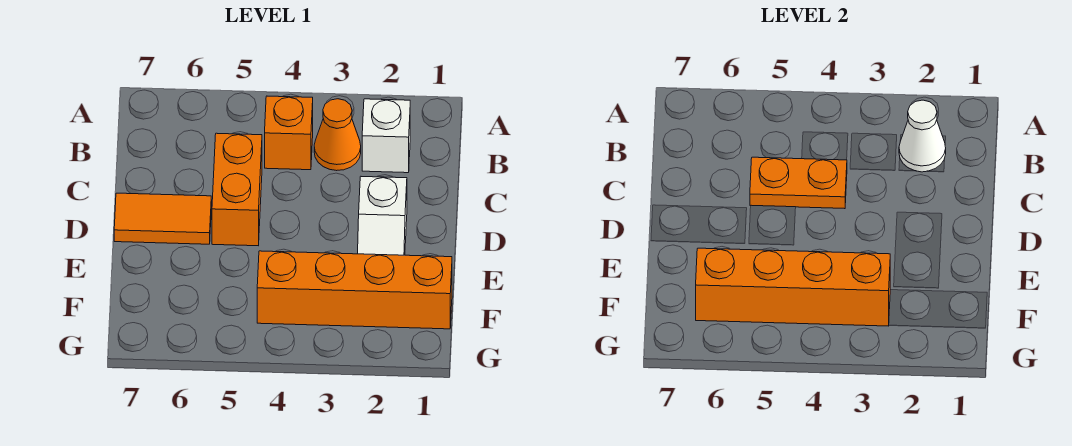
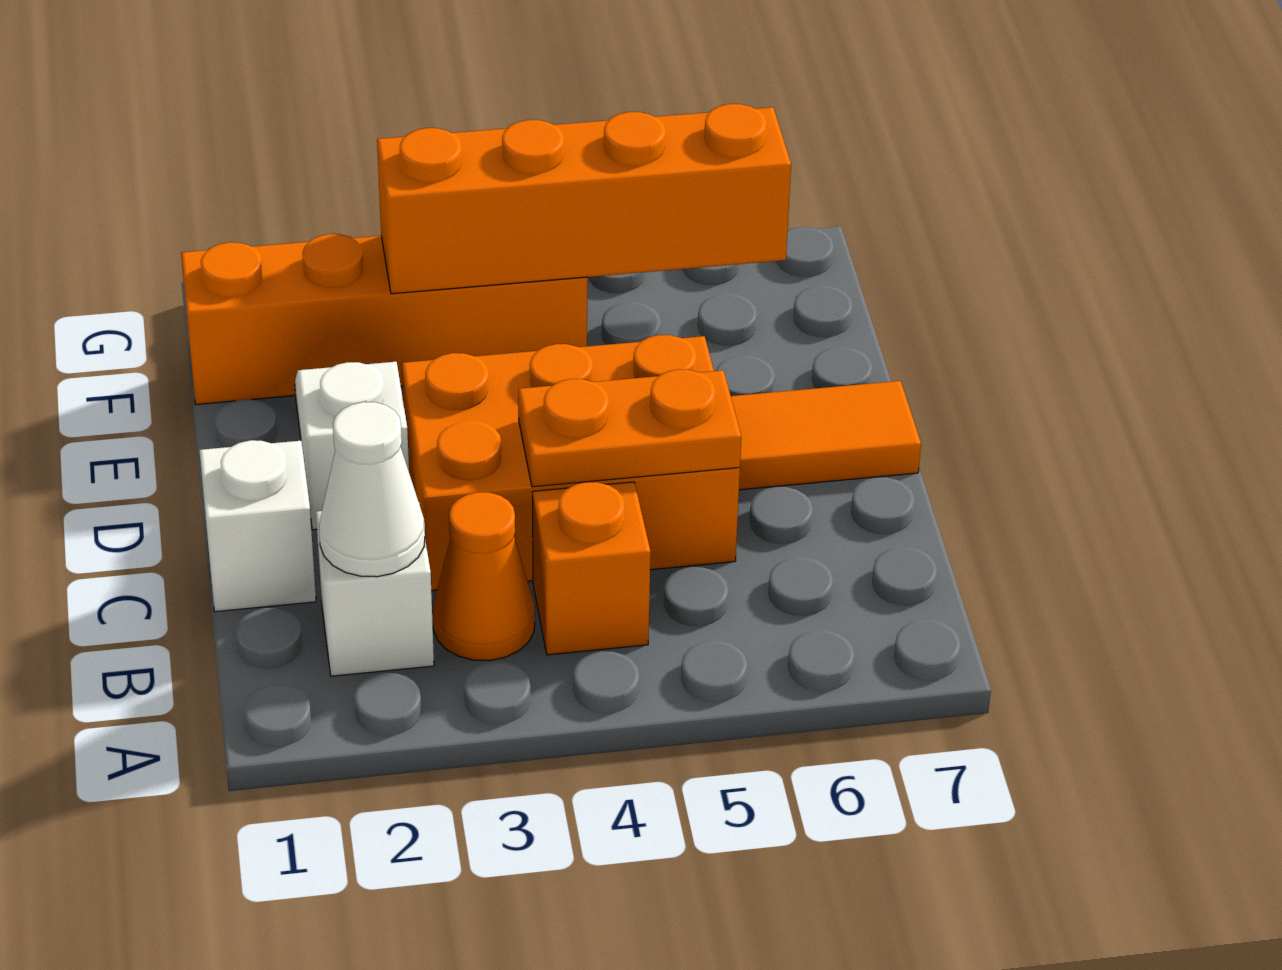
none -> white 1x1 brick [199,440,316,612]
orange 1x2 brick [212,133,262,246] -> orange 2x3 brick [402,335,740,591]

